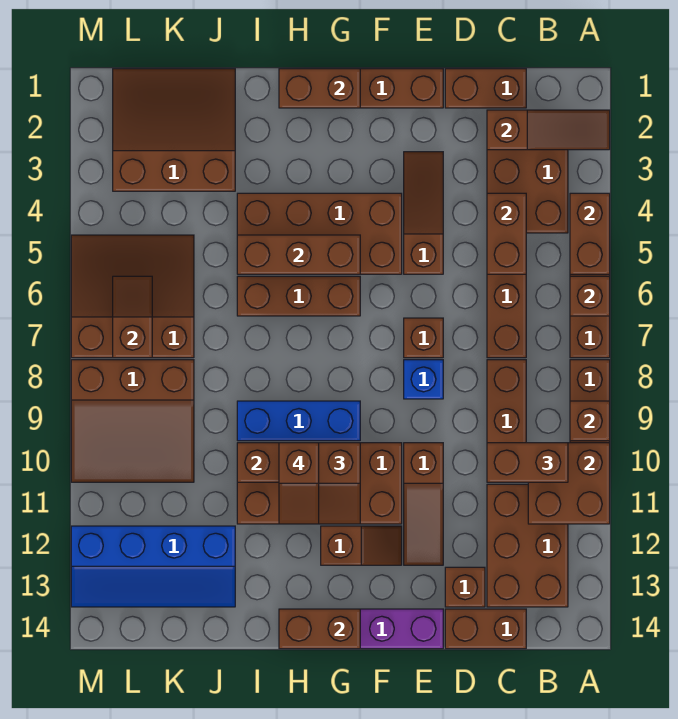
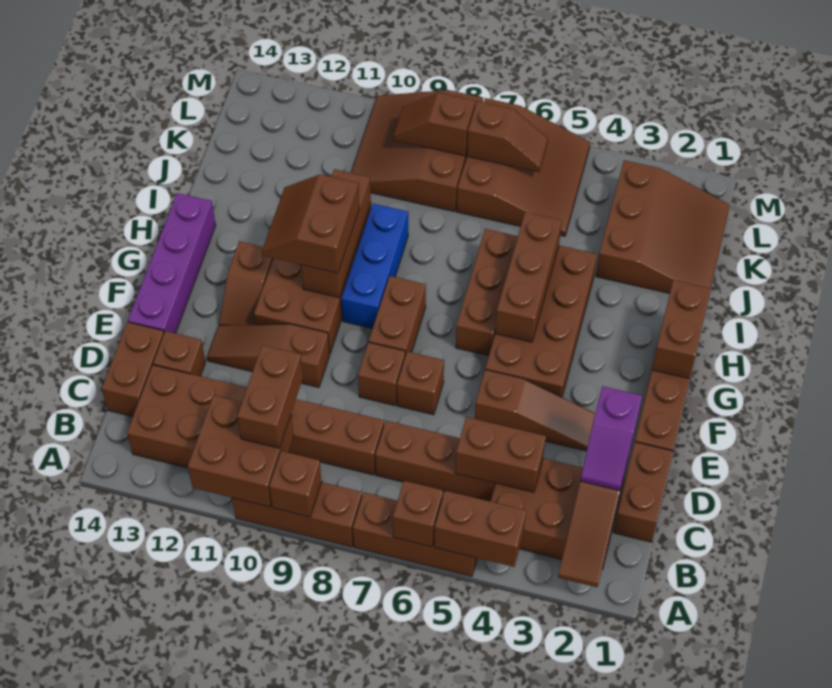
none -> purple 1x2 slope [580,386,642,490]
blue 1x1 brick [404,360,443,399] -> brown 1x1 brick [358,343,405,406]
brown 1x2 brick [279,609,360,649] -> brown 1x2 brick moved to [369,276,426,356]
brown 1x2 slope [279,443,319,524] -> brown 1x2 slope moved to [393,93,475,156]
blue 2x4 slope [71,526,235,607] -> none

